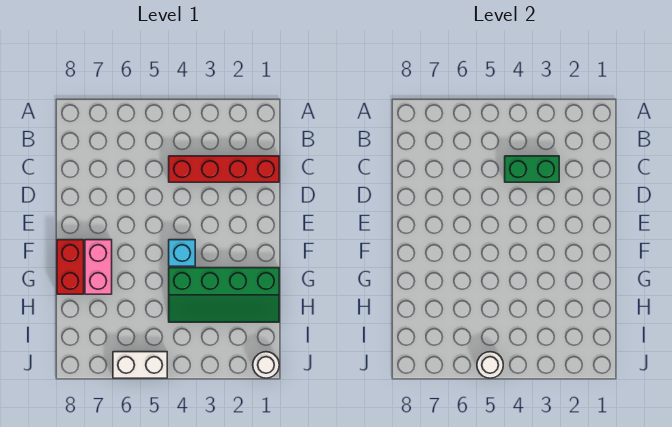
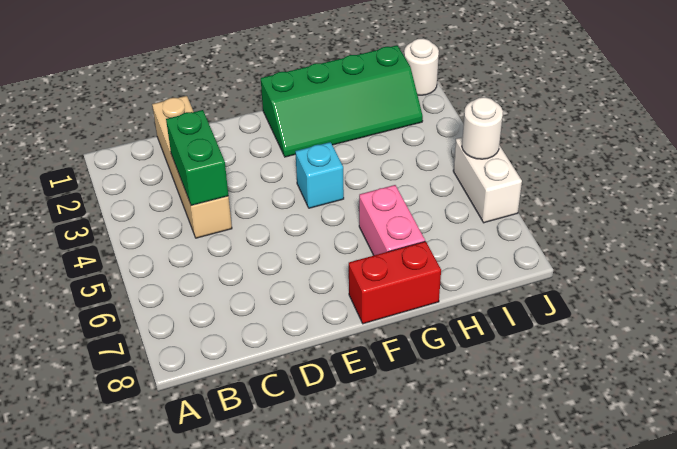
red 1x4 brick [169,156,279,182] -> tan 1x4 brick [152,96,232,238]
pink 1x2 brick [85,240,112,294] -> pink 1x2 brick turned to [359,185,425,255]
green 2x4 slope [169,268,279,322] -> green 2x4 slope turned to [261,45,423,157]

